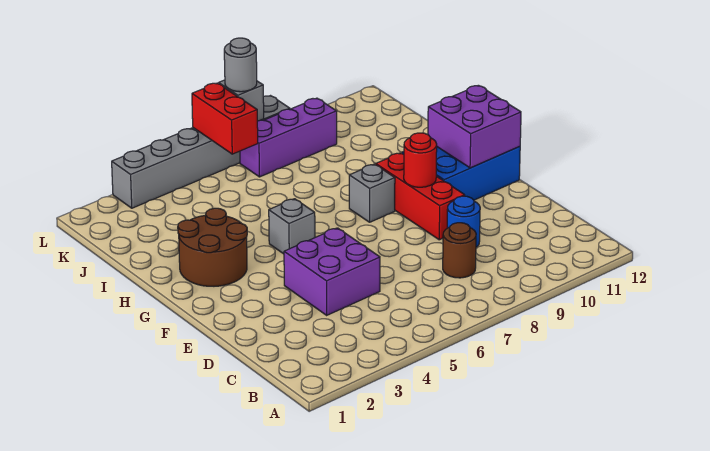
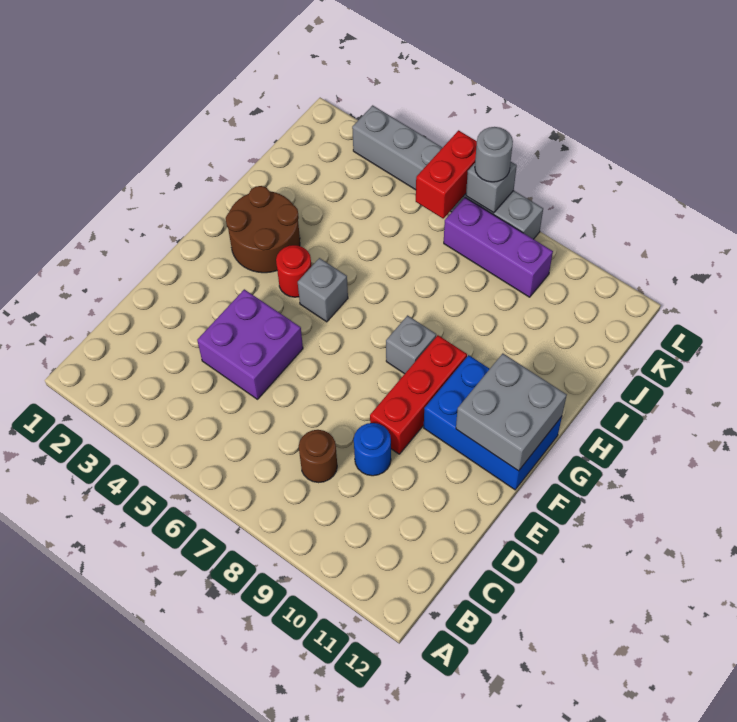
red 1x1 round brick [404,133,437,187] -> red 1x1 round brick moved to [276,245,311,297]
purple 2x2 brick [428,85,521,168] -> grey 2x2 brick [456,354,567,471]

